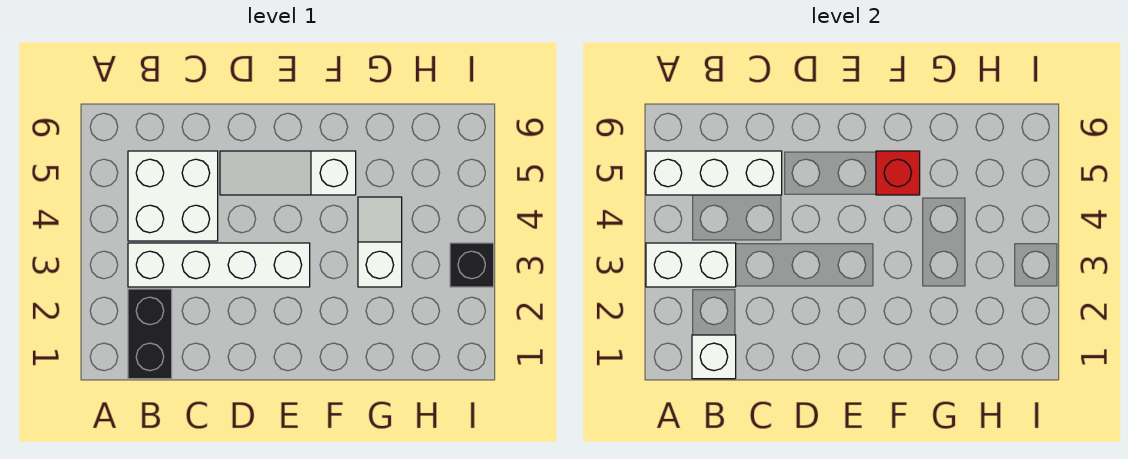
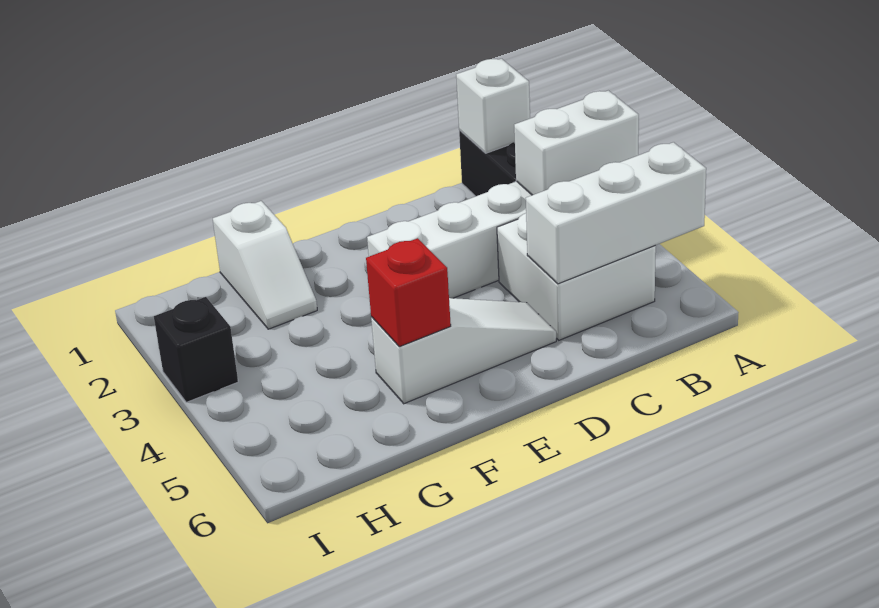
white 1x2 slope [358,197,402,287] -> white 1x2 slope moved to [213,201,317,329]

